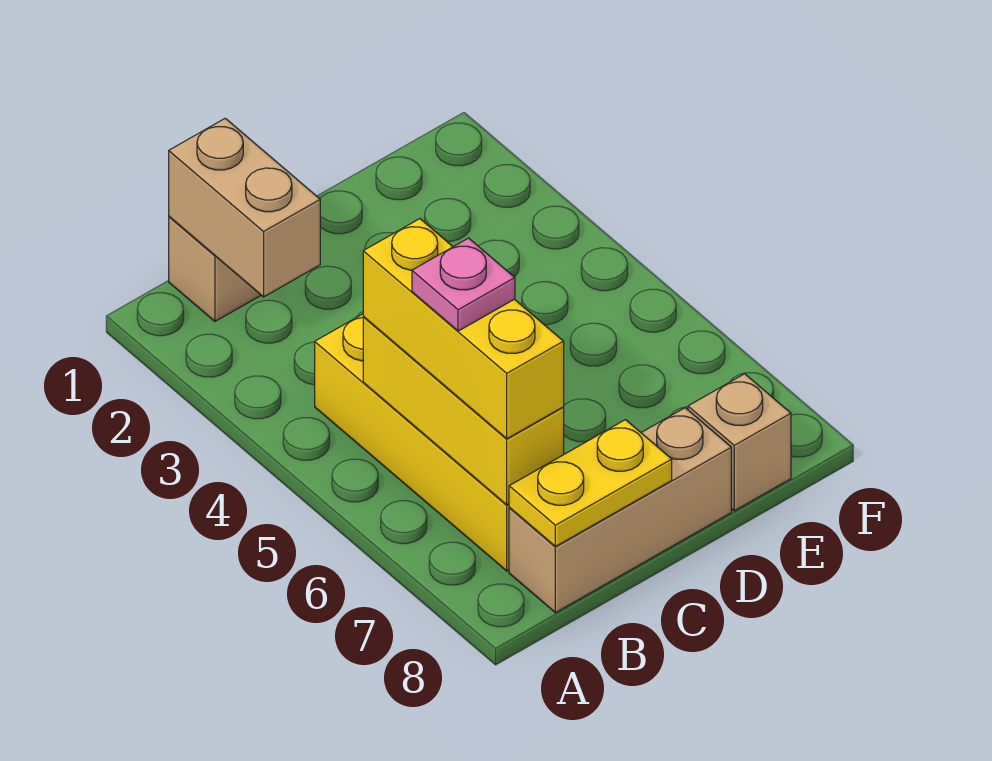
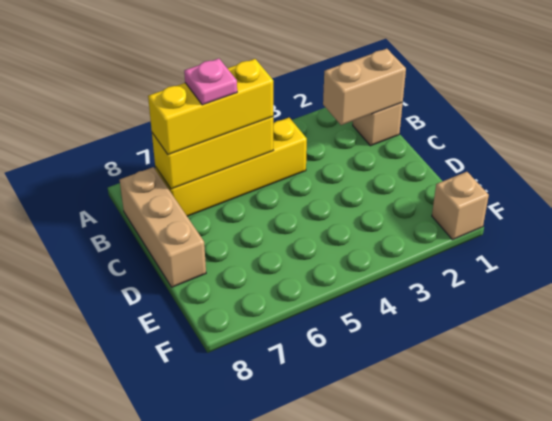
yellow 1x2 plate [509,420,672,547] -> none
tan 1x1 brick [688,374,791,511] -> tan 1x1 brick moved to [432,172,489,240]

